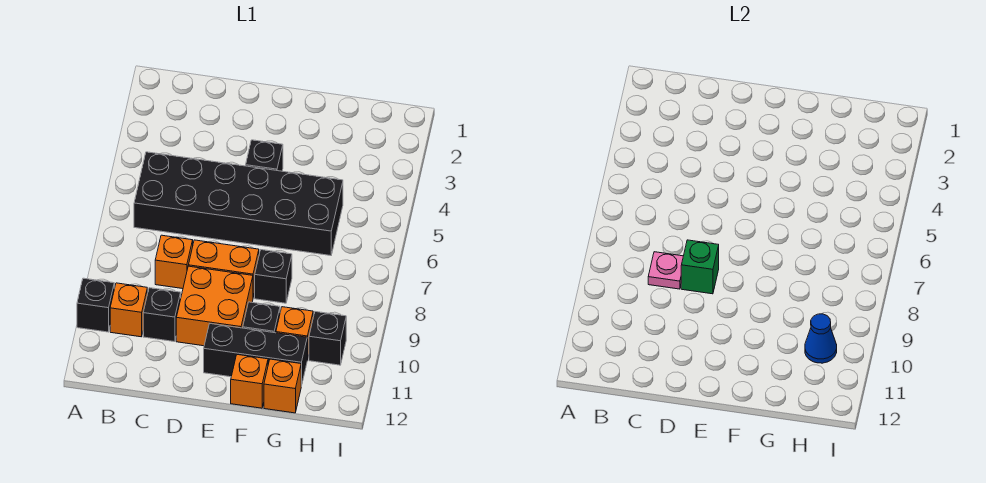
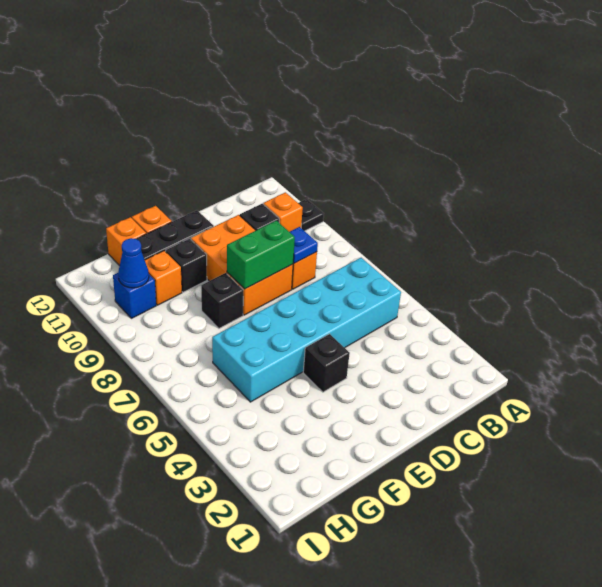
black 1x1 brick [77,278,114,332] -> black 1x1 plate [298,199,324,231]
black 2x6 brick [134,152,343,256] -> cyan 2x6 brick [212,258,401,402]
pink 1x1 plate [648,252,683,289] -> blue 1x1 plate [290,227,318,263]
green 1x1 brick [681,240,719,294] -> green 1x2 brick [227,221,295,289]
black 1x1 brick [309,312,346,365] -> blue 1x1 brick [113,273,156,318]

